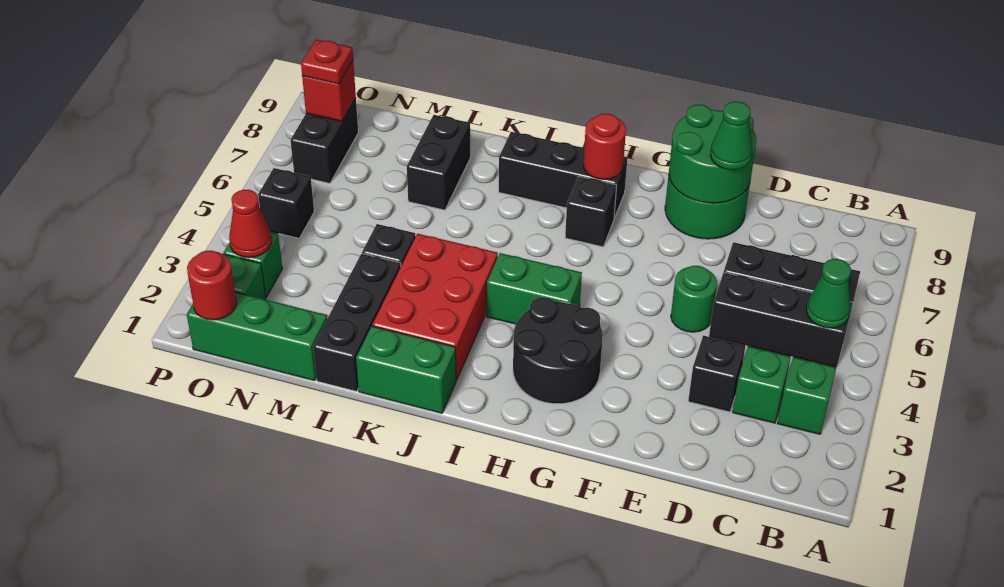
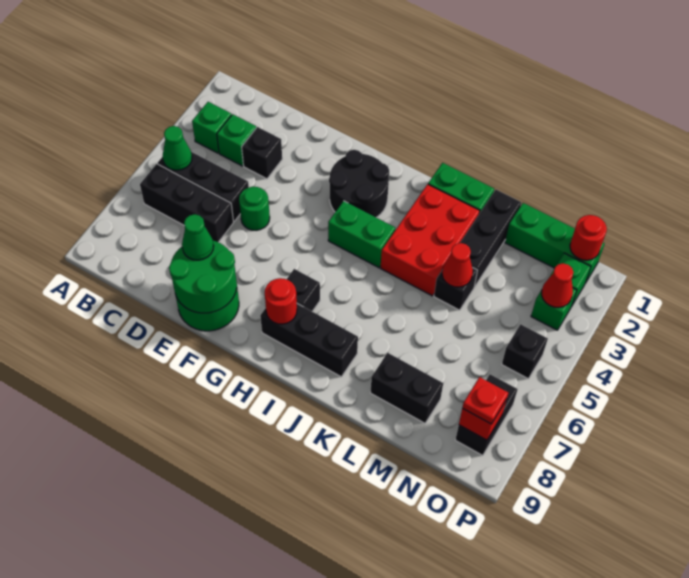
none -> red 1x1 cone [442,243,473,287]
black 1x2 brick [407,115,470,210] -> black 1x2 brick turned to [370,353,443,423]

